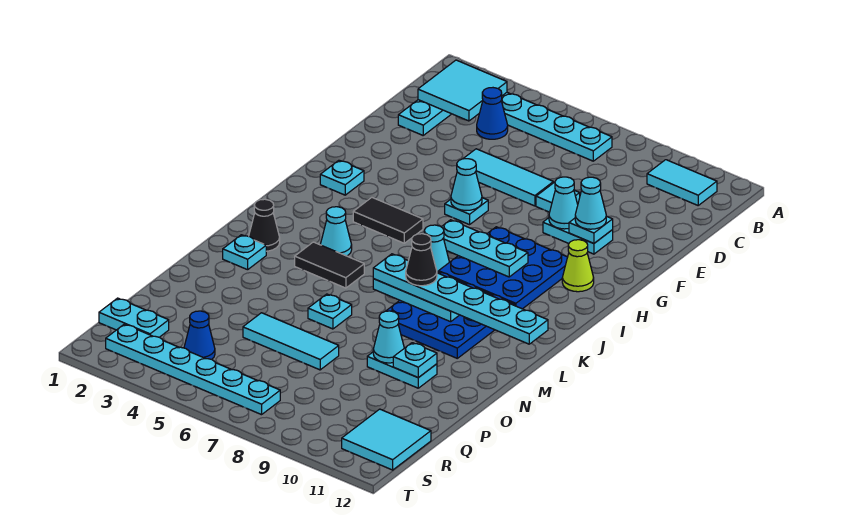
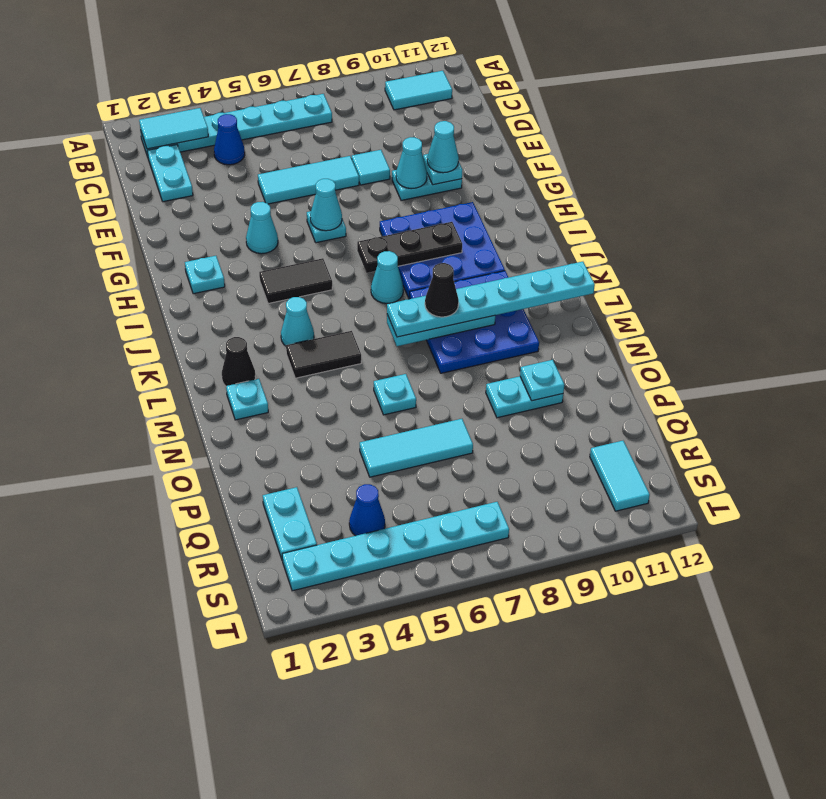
cyan 2x2 tile [418,60,507,121] -> cyan 1x2 tile [139,108,208,149]
lime 1x1 cone [562,240,594,292] -> none
cyan 1x3 plate [442,220,528,277] -> black 1x3 plate [357,222,462,273]
cyan 1x1 cone [373,311,404,363] -> cyan 1x1 cone moved to [246,202,278,254]
cyan 1x2 plate [99,298,169,337] -> cyan 1x2 plate turned to [263,487,317,561]
cyan 2x2 tile [342,409,431,470] -> cyan 1x2 tile [590,441,650,511]

